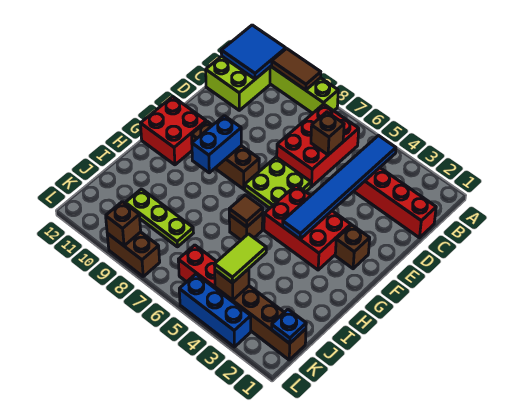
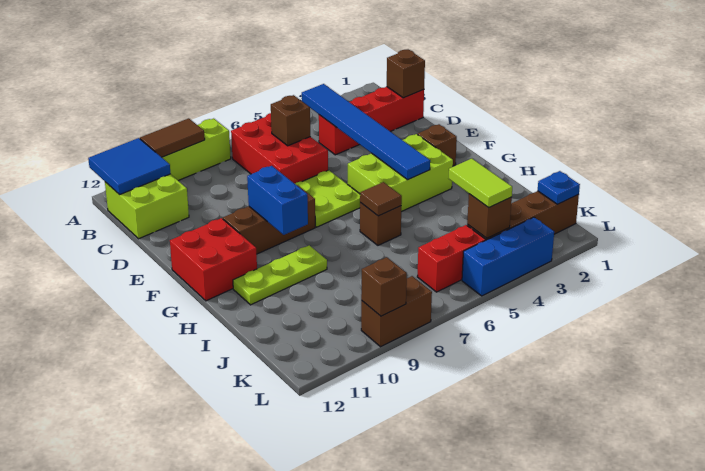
none -> brown 1x1 brick [387,50,425,98]
red 2x3 brick [264,185,351,270] -> lime 2x3 brick [348,134,453,212]
lime 1x3 plate [125,189,193,247] -> lime 1x3 plate moved to [233,245,327,305]

